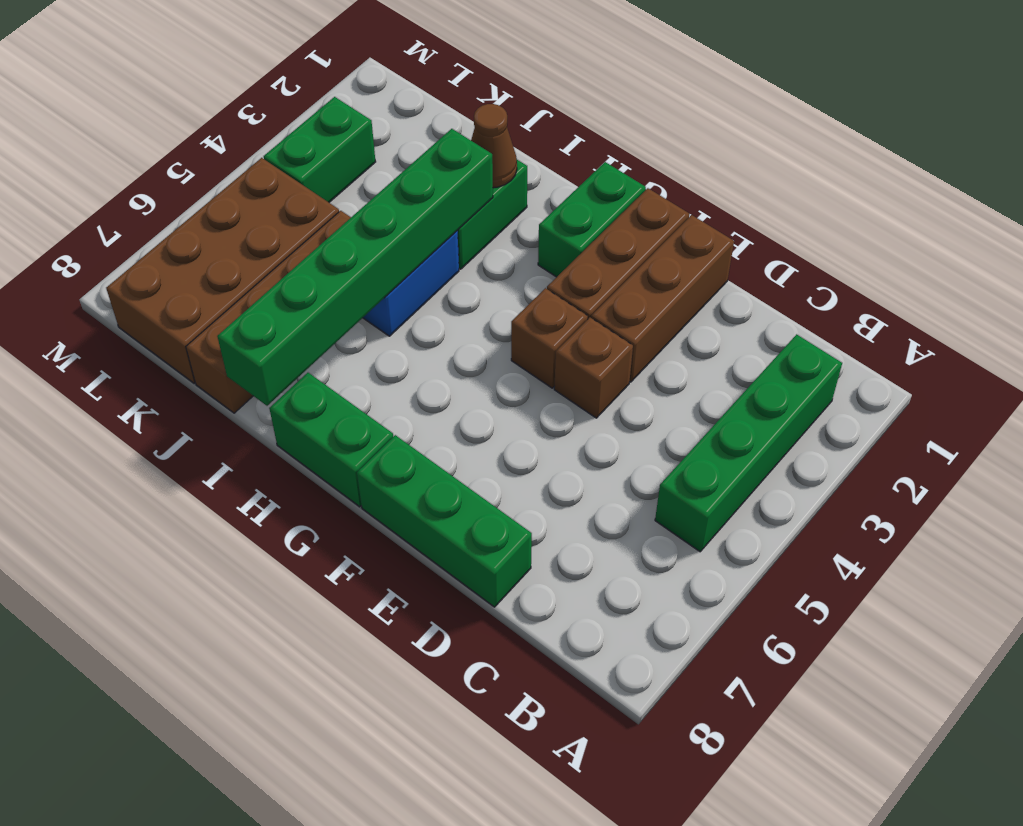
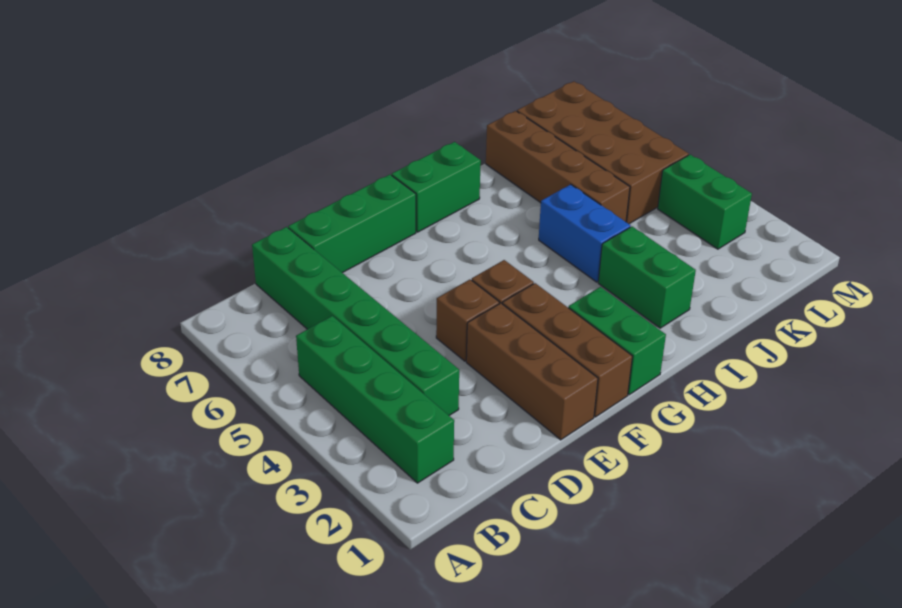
brown 1x1 cone [471,104,517,188] -> none
green 1x6 brick [217,129,493,406] -> green 1x6 brick moved to [252,227,459,415]

